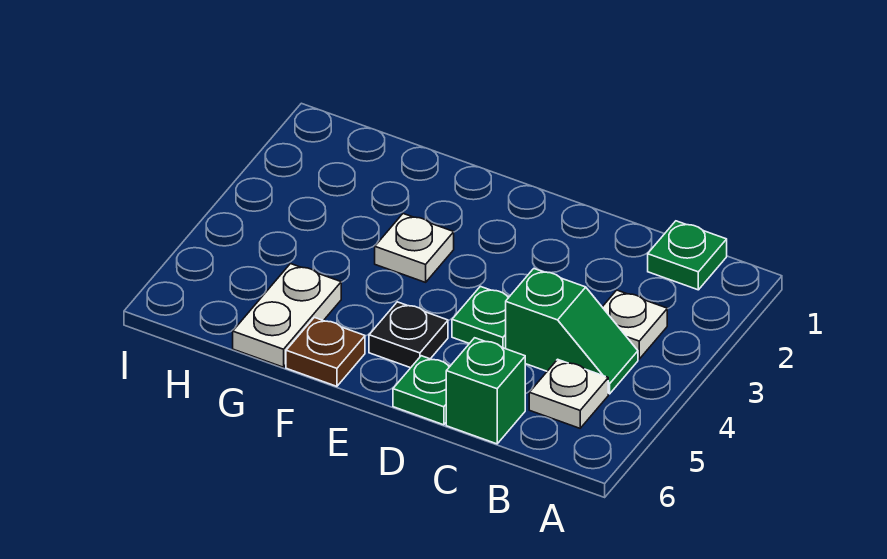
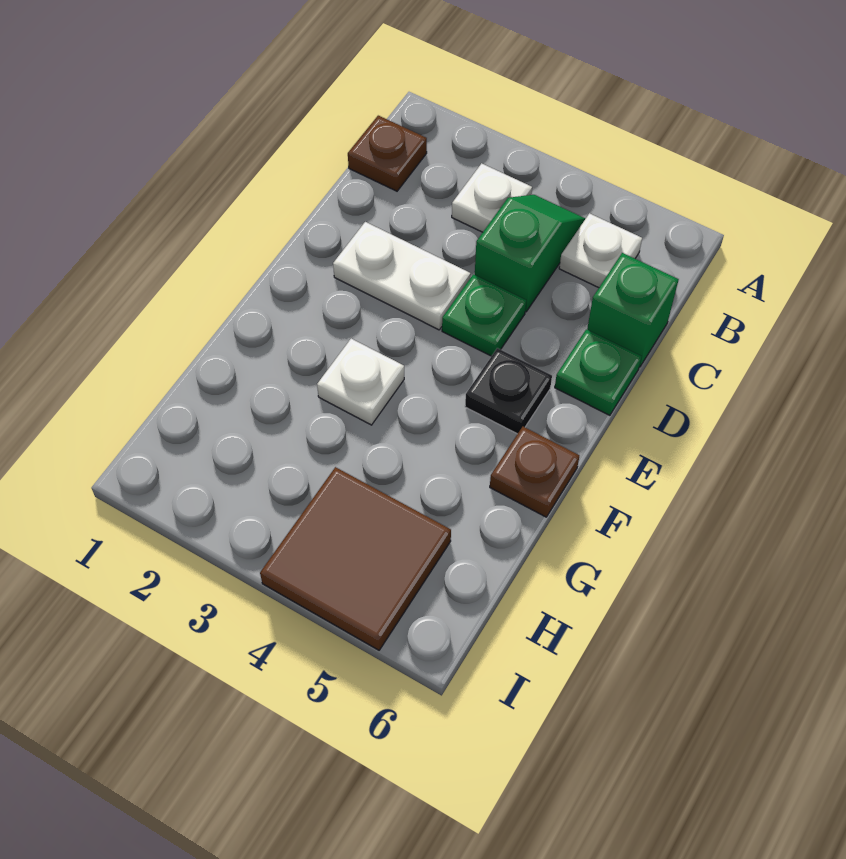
green 1x1 plate [648,221,727,290] -> brown 1x1 plate [348,116,427,191]
white 1x2 plate [233,264,341,367] -> white 1x2 plate moved to [333,222,471,330]
none -> brown 2x2 tile [260,467,451,650]

